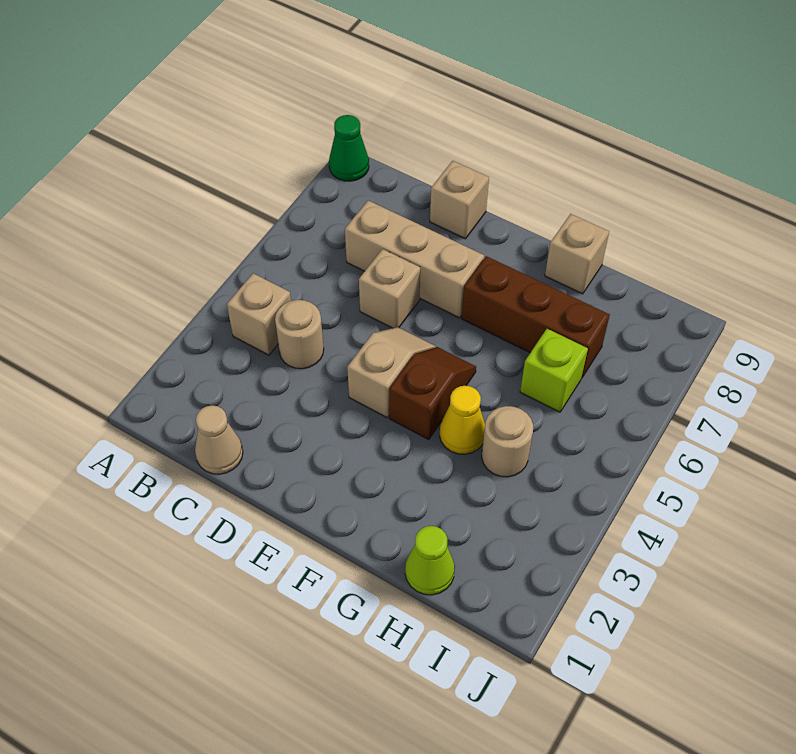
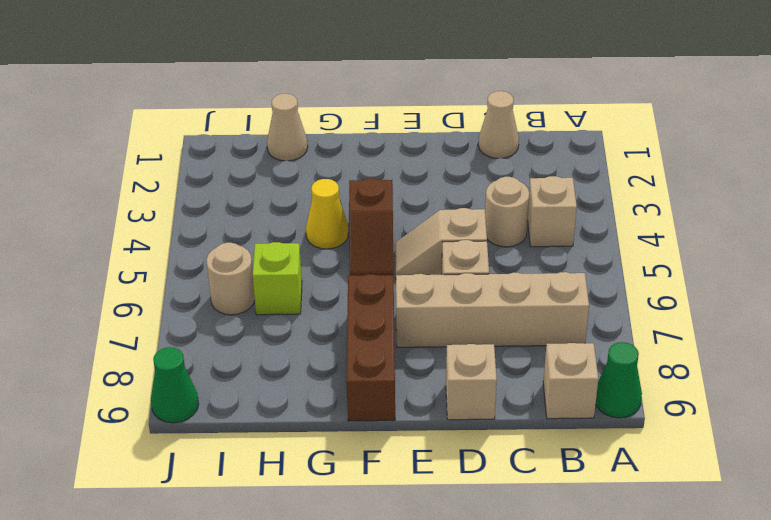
tan 1x3 brick [345,200,484,318] -> tan 1x4 brick [396,272,589,347]
tan 1x2 slope [347,327,436,418] -> tan 1x2 slope turned to [395,208,487,275]
brown 1x3 brick [462,256,610,377] -> brown 1x3 brick turned to [347,274,395,421]
tan 1x1 brick [545,214,609,294] -> tan 1x1 brick moved to [543,343,598,419]
lime 1x1 cone [405,526,455,595] -> tan 1x1 cone [267,94,308,161]
tan 1x1 round brick [482,406,533,477] -> tan 1x1 round brick moved to [206,243,255,315]
none -> green 1x1 cone [151,347,199,423]

